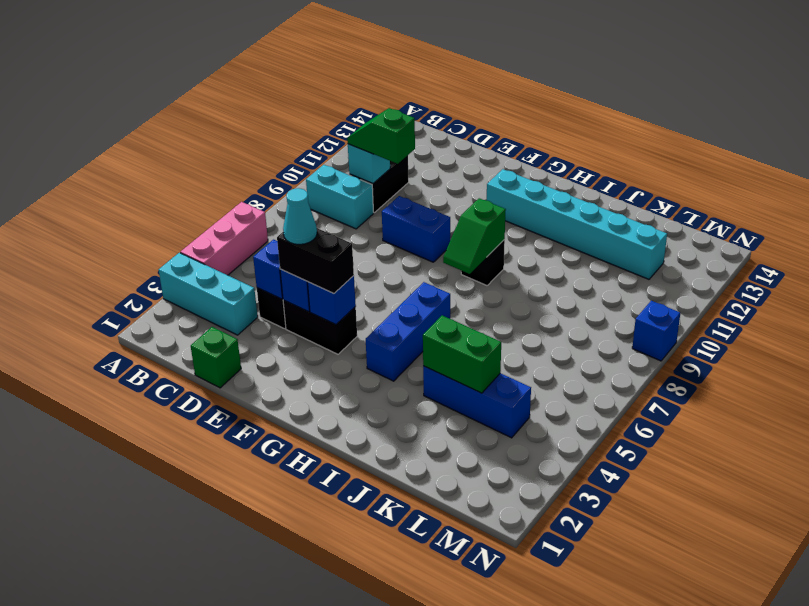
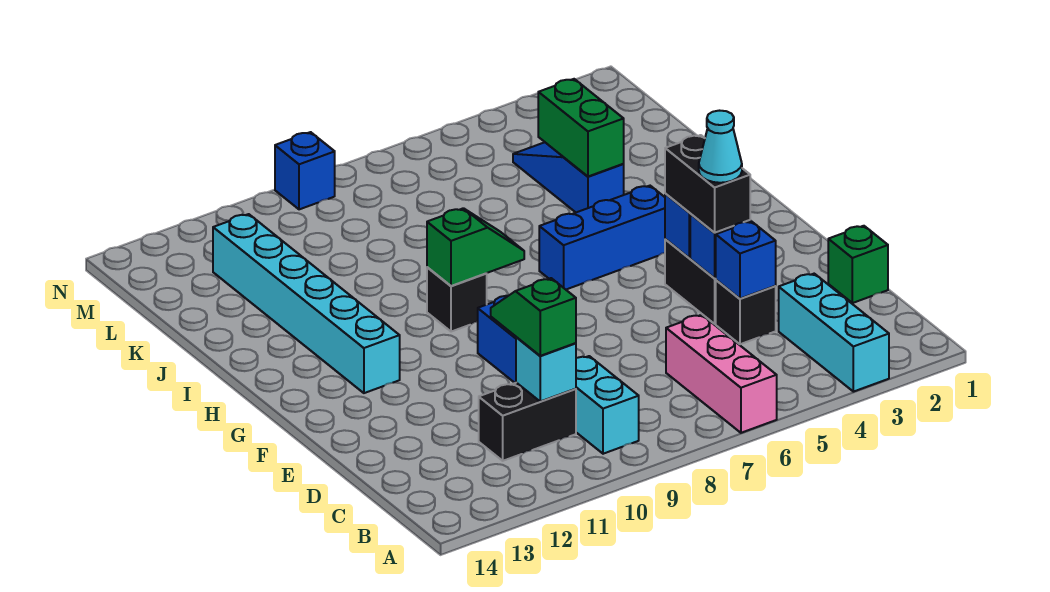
pink 1x3 brick [180,202,268,275] -> pink 1x3 brick turned to [666,315,777,433]
green 1x2 slope [347,108,415,164] -> green 1x2 slope turned to [491,278,576,356]
blue 1x3 brick [423,366,531,438] -> blue 1x3 slope [513,142,624,212]

